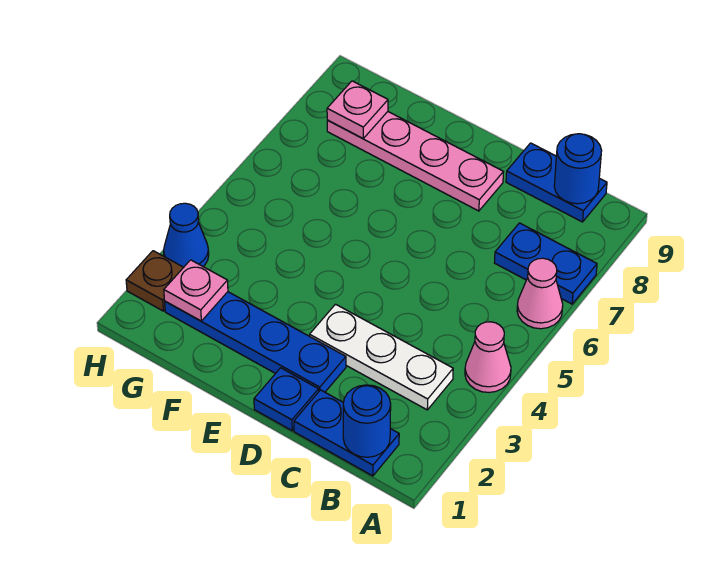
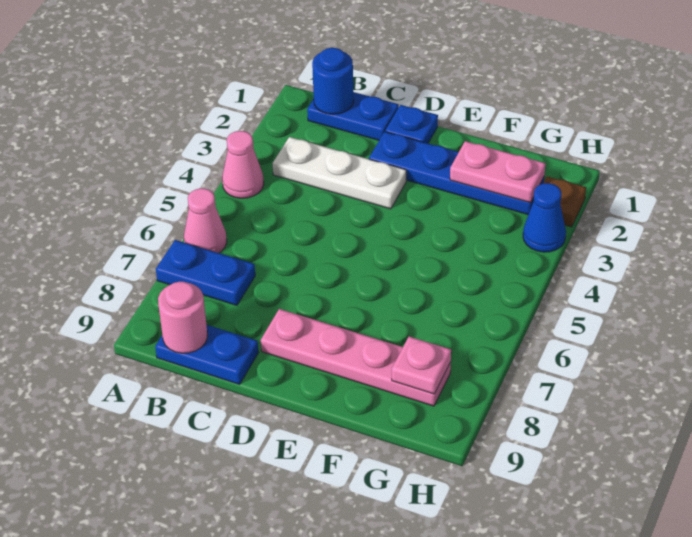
blue 1x1 round brick [554,134,602,204] -> pink 1x1 round brick [158,282,207,353]
pink 1x1 plate [164,260,228,321] -> pink 1x2 plate [450,141,545,203]

